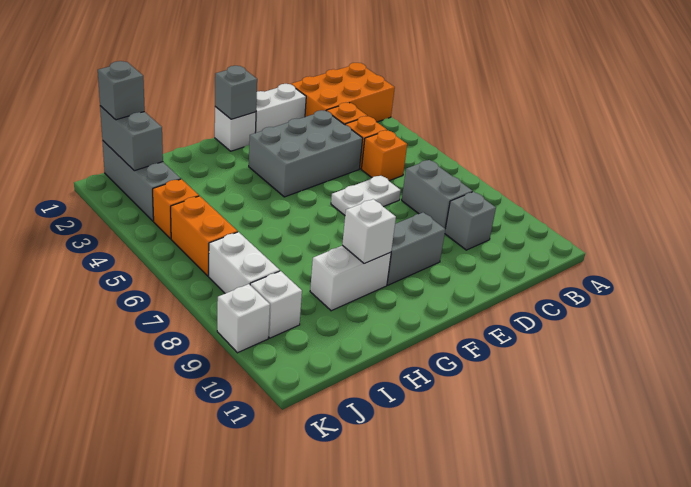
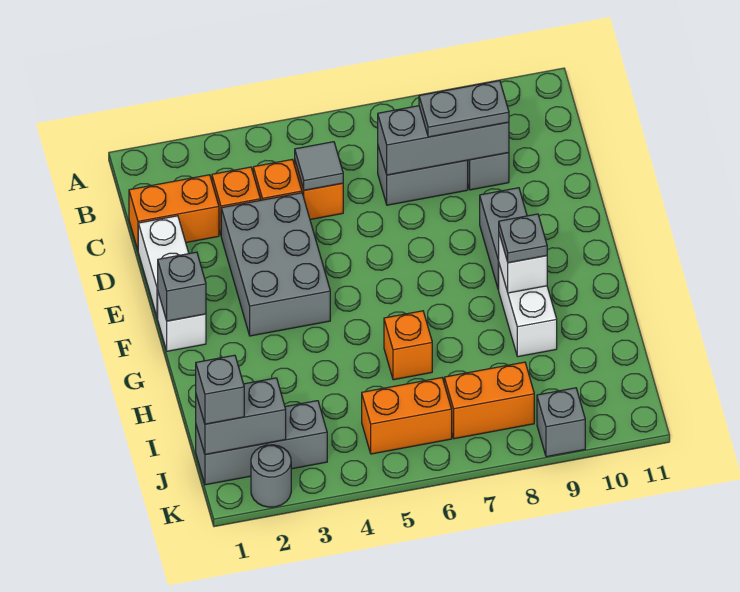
orange 2x3 brick [291,63,395,122] -> orange 1x2 brick [129,175,219,250]
none -> grey 1x1 tile [295,142,343,190]
none -> grey 1x3 brick [378,106,509,175]
none -> grey 1x2 plate [419,81,509,137]
white 1x2 plate [331,175,401,215] -> none
none -> grey 1x1 plate [499,214,547,263]
orange 1x1 brick [153,179,199,239] -> orange 1x1 brick moved to [384,311,432,380]
white 1x2 brick [209,232,280,293] -> orange 1x2 brick [444,362,534,439]
white 1x1 brick [250,271,302,338] -> none
none -> grey 1x1 round brick [251,445,291,507]
white 1x1 brick [217,284,270,353] -> grey 1x1 brick [537,388,585,457]

